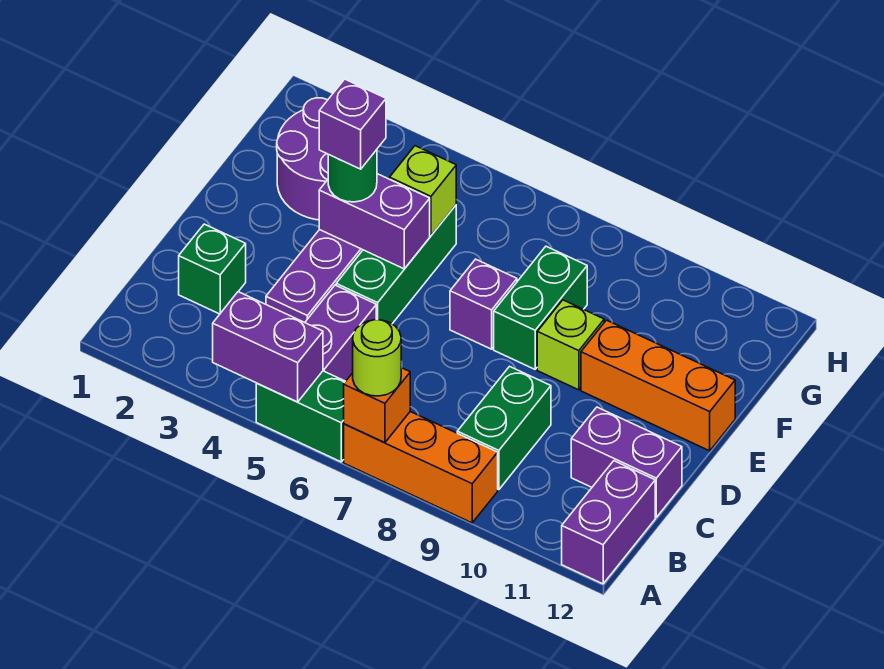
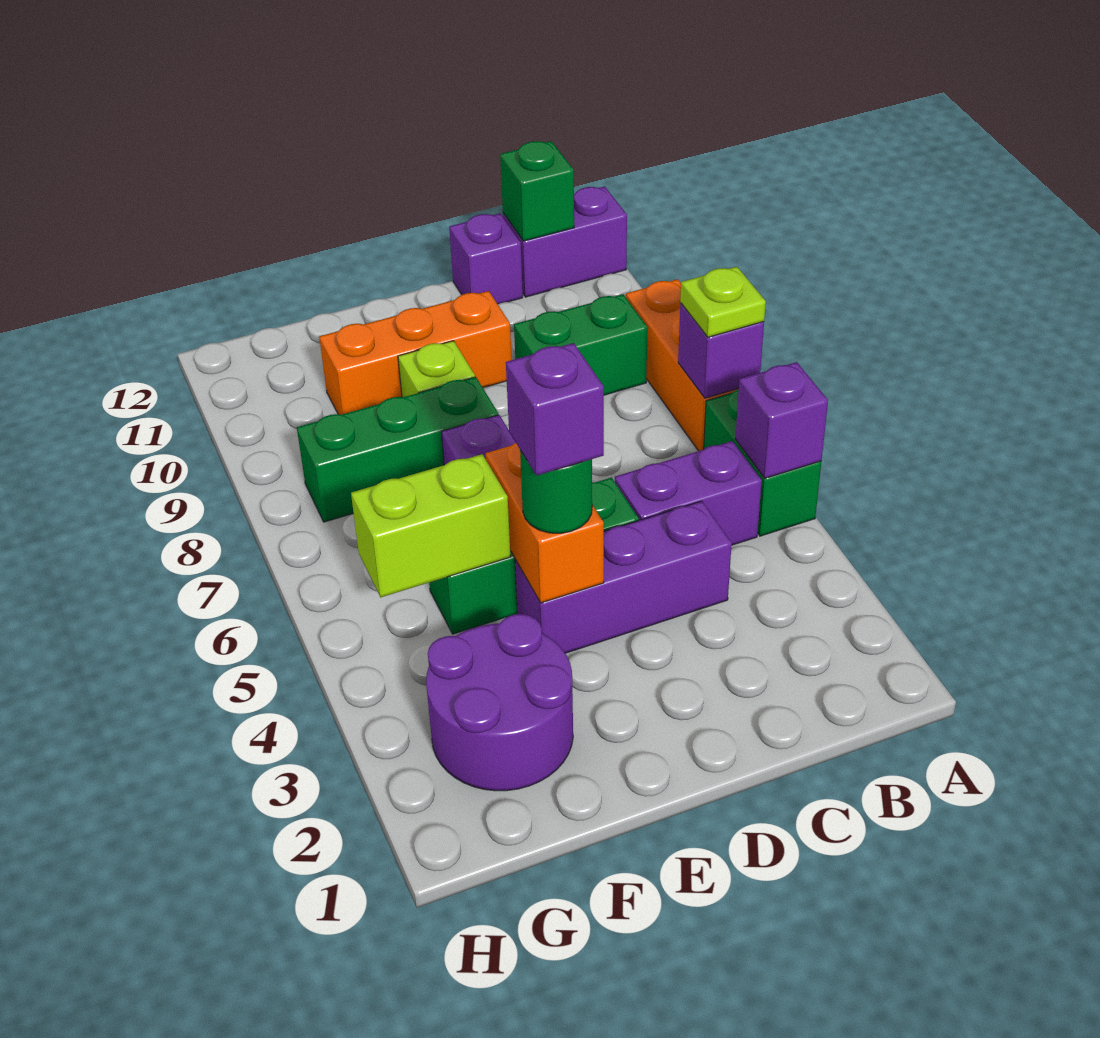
purple 1x2 brick [213,292,323,402] -> purple 1x1 brick [736,362,828,478]
orange 1x1 brick [344,368,410,443] -> purple 1x1 brick [678,303,764,398]
lime 1x1 round brick [353,320,401,396] -> lime 1x1 plate [680,267,766,337]
green 1x1 brick [179,224,246,314] -> green 1x1 brick moved to [500,141,574,241]
purple 1x2 brick [571,407,682,517] -> purple 1x1 brick [449,213,523,304]
purple 1x2 brick [319,174,430,269] -> orange 1x2 brick [486,443,604,603]
green 1x2 brick [494,246,587,369] -> green 1x3 brick [297,377,498,522]
orange 1x3 brick [581,320,735,451] -> orange 1x3 brick turned to [319,291,512,415]
lime 1x1 brick [390,146,456,236] -> lime 1x2 brick [351,454,511,597]

